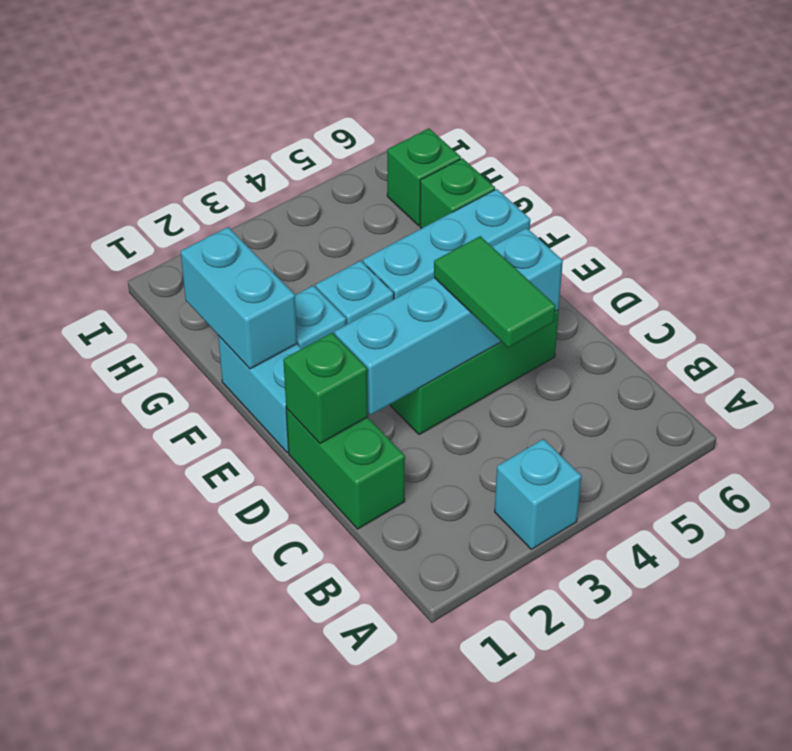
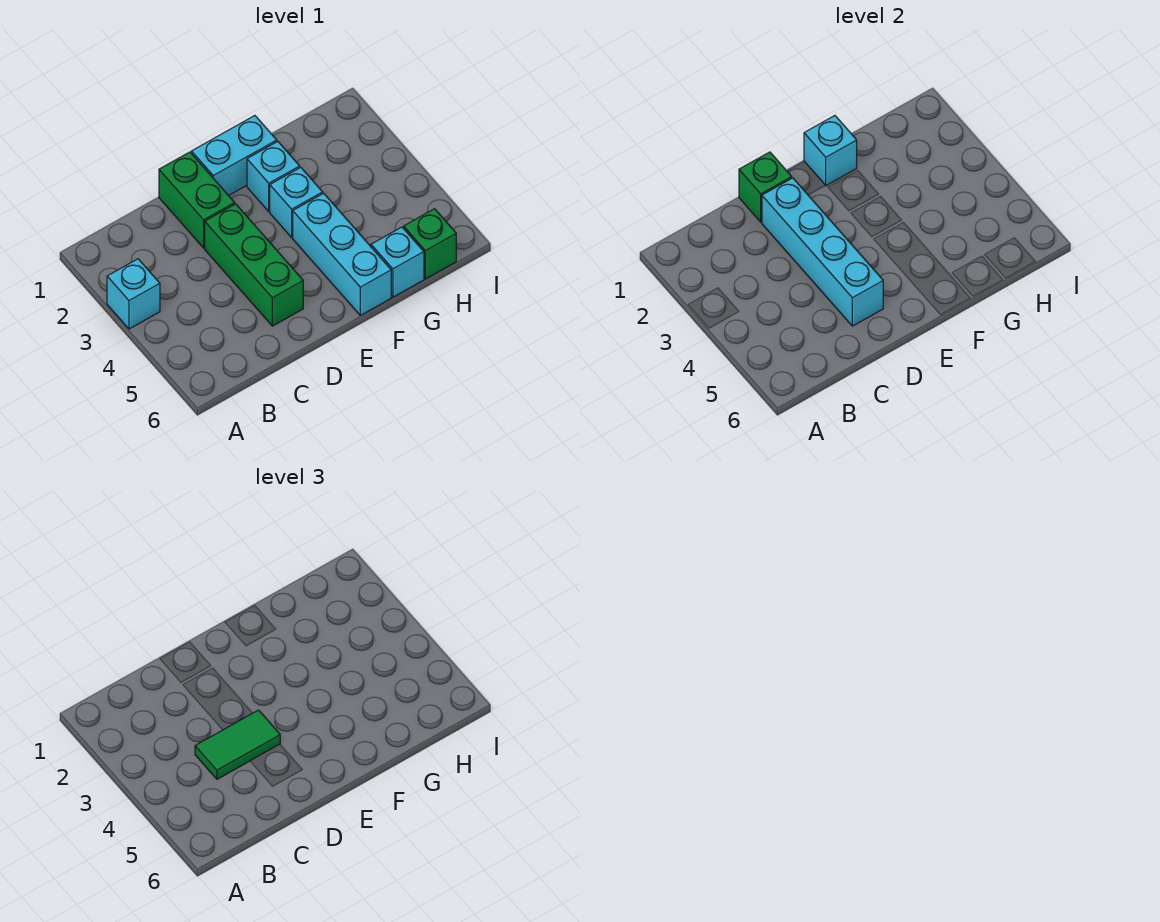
green 1x2 brick [286,408,405,529] -> green 1x2 brick turned to [159,152,235,248]
cyan 1x2 brick [180,227,297,369] -> cyan 1x1 brick [804,116,857,186]
green 1x1 brick [420,158,495,229] -> cyan 1x1 brick [371,227,424,297]

